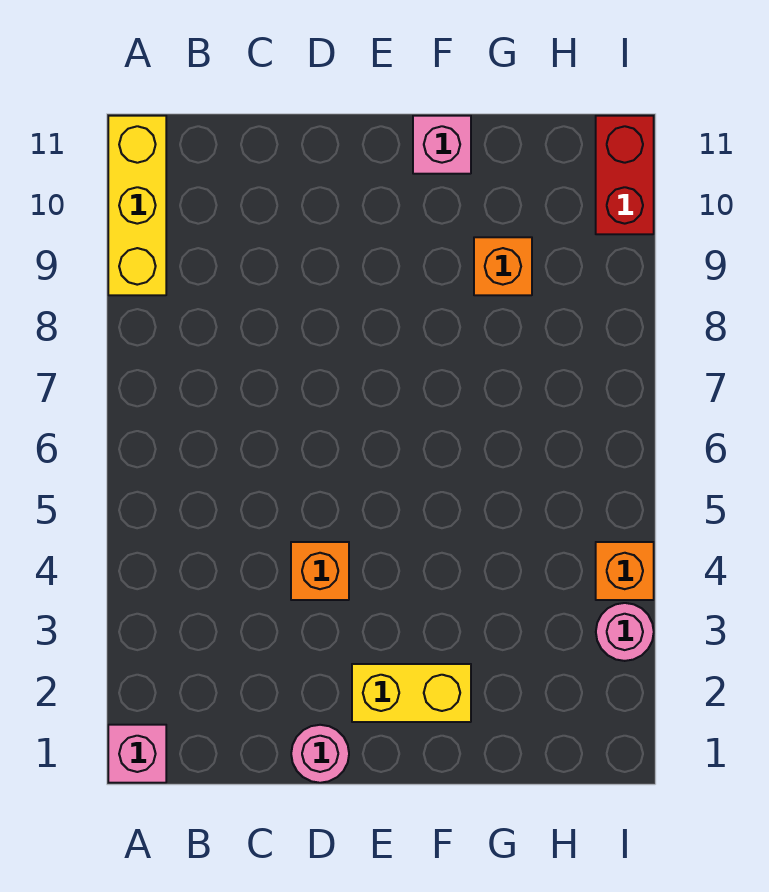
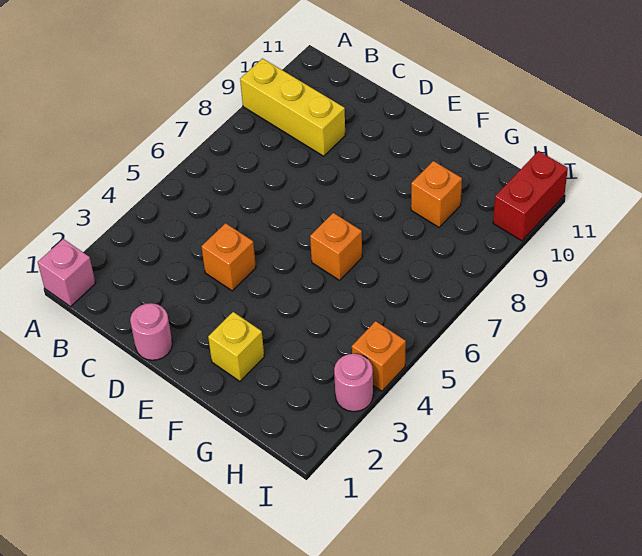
yellow 1x3 brick [108,116,166,295] -> yellow 1x3 brick turned to [240,59,345,156]
yellow 1x2 brick [352,664,471,722] -> yellow 1x1 brick [208,312,264,381]
none -> orange 1x1 brick [310,213,362,280]
pink 1x1 brick [413,116,471,174] -> none

